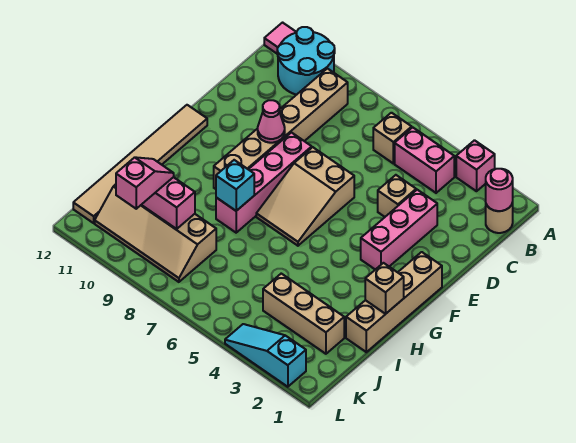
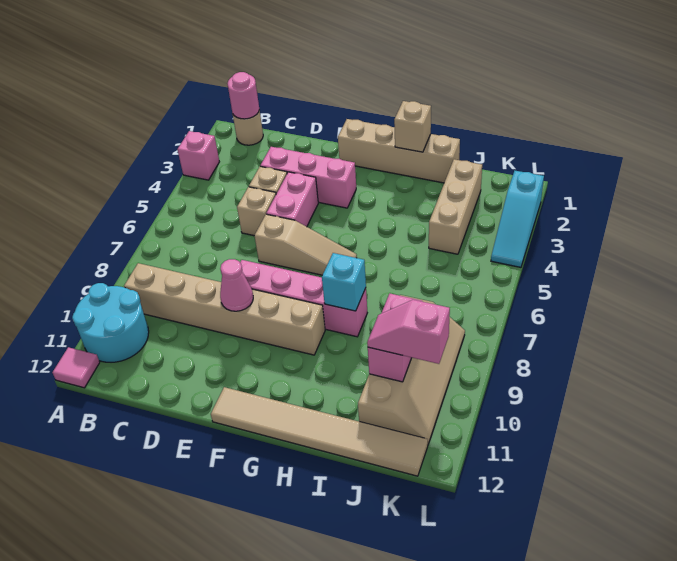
pink 1x2 brick [395,127,454,193] -> pink 1x2 brick moved to [266,172,318,227]
tan 1x1 brick [373,113,412,164] -> tan 1x1 brick moved to [237,187,276,236]
tan 2x3 slope [256,147,354,246] -> tan 1x3 slope [254,214,357,275]

